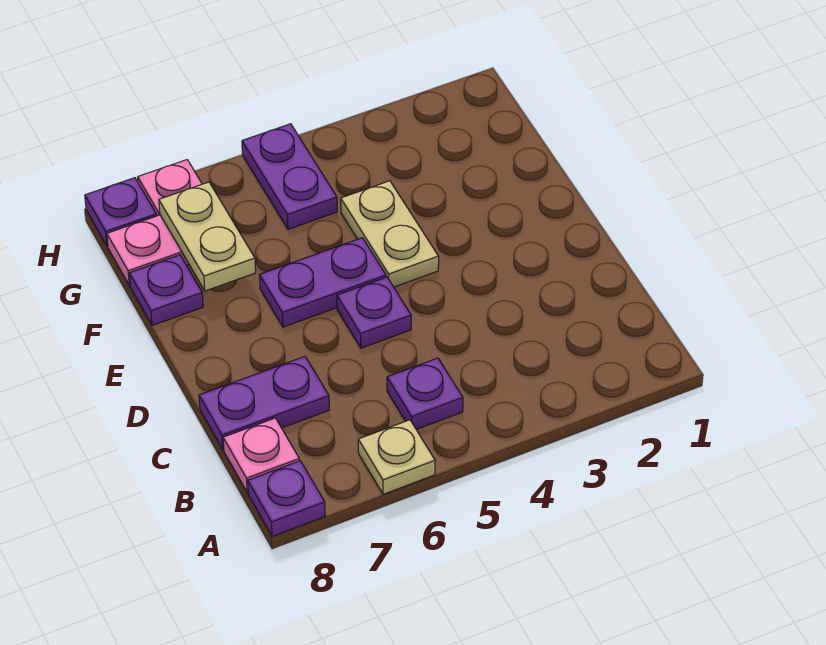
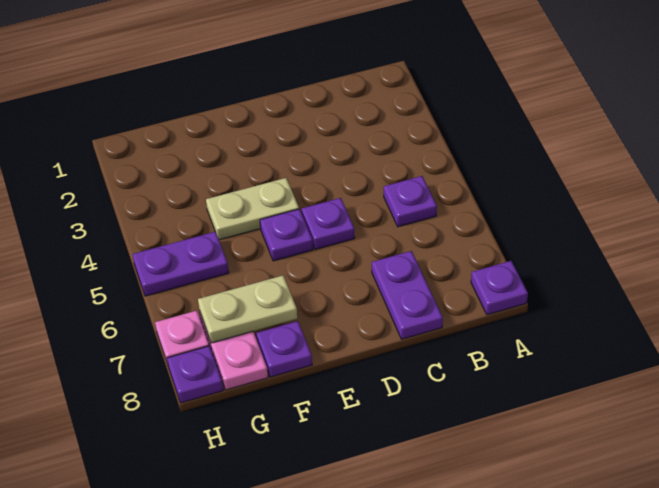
tan 1x1 plate [358,420,435,494] -> none
pink 1x1 plate [223,418,299,493] -> none
purple 1x2 plate [260,238,386,327] -> purple 1x1 plate [260,209,313,261]

